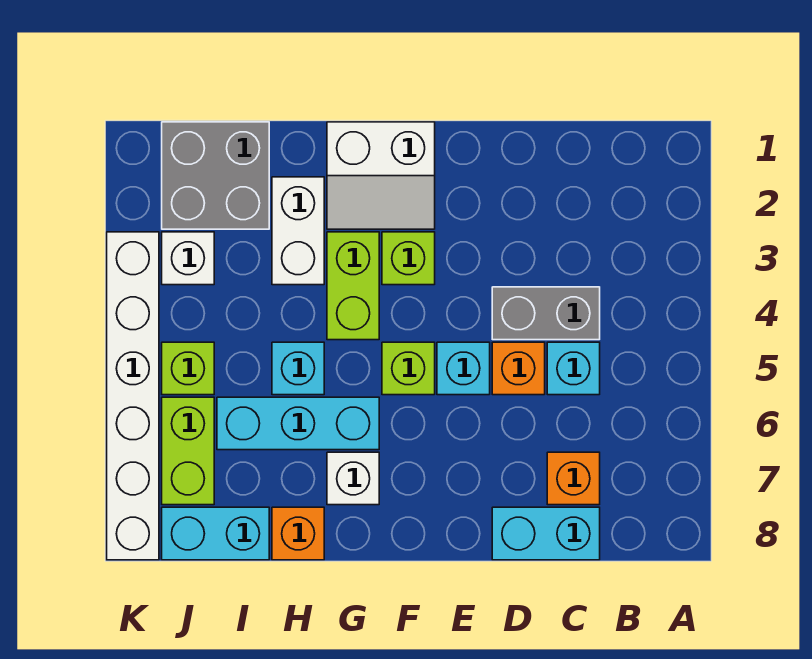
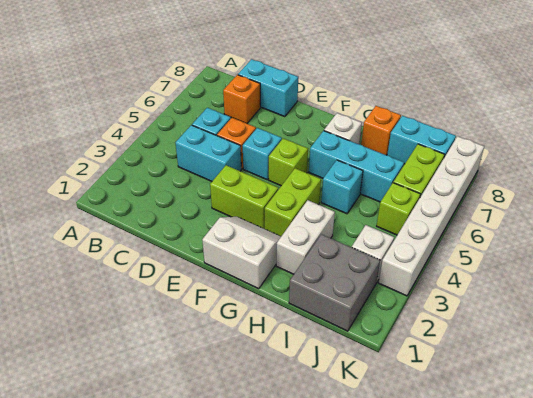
grey 1x2 brick [492,287,600,340] -> cyan 1x2 brick [175,125,241,181]
lime 1x1 brick [382,232,435,285] -> lime 1x2 brick [210,165,278,229]

